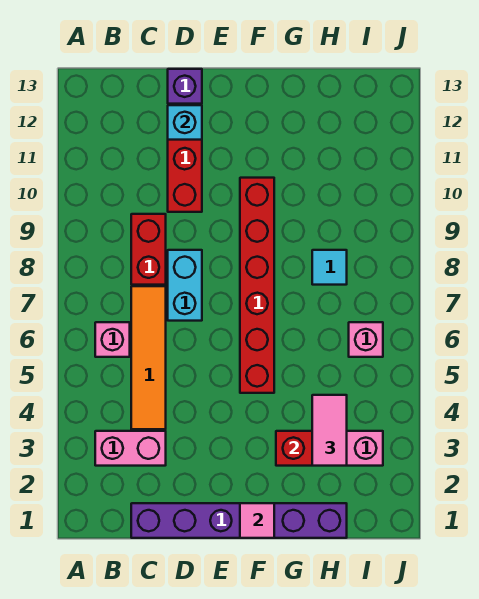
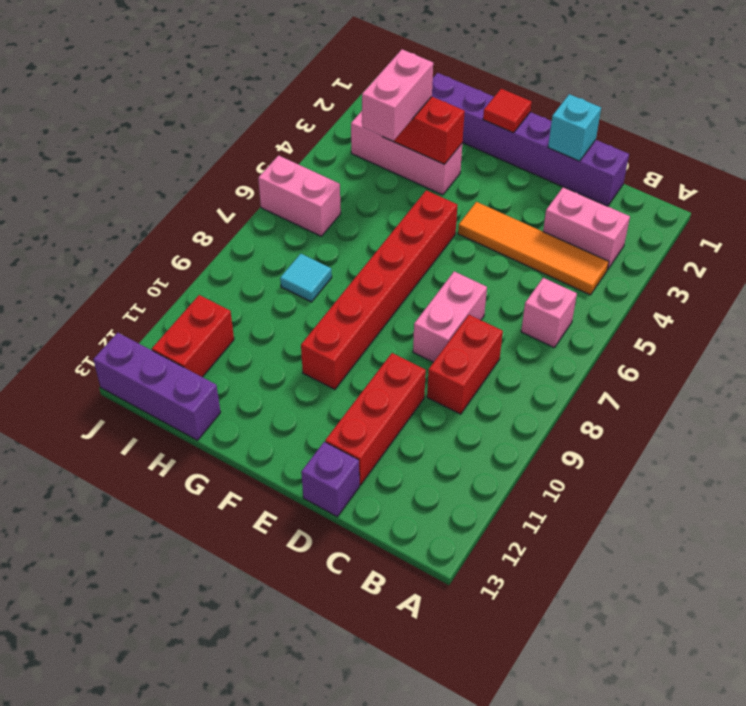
orange 1x4 tile [131,286,166,429] -> orange 1x4 tile turned to [458,202,609,295]
cyan 1x2 brick [168,250,202,321] -> pink 1x2 brick [413,271,487,362]
cyan 1x1 brick [168,105,202,140] -> cyan 1x1 brick moved to [548,94,601,161]
pink 1x1 tile [240,503,274,538] -> red 1x1 tile [483,89,531,133]
pink 1x2 tile [312,395,347,466] -> pink 1x2 brick [362,49,433,141]
none -> purple 1x3 brick [93,333,220,440]
pink 1x1 brick [349,322,383,357] -> pink 1x2 brick [258,156,341,236]
none -> red 1x2 brick [152,295,234,377]

